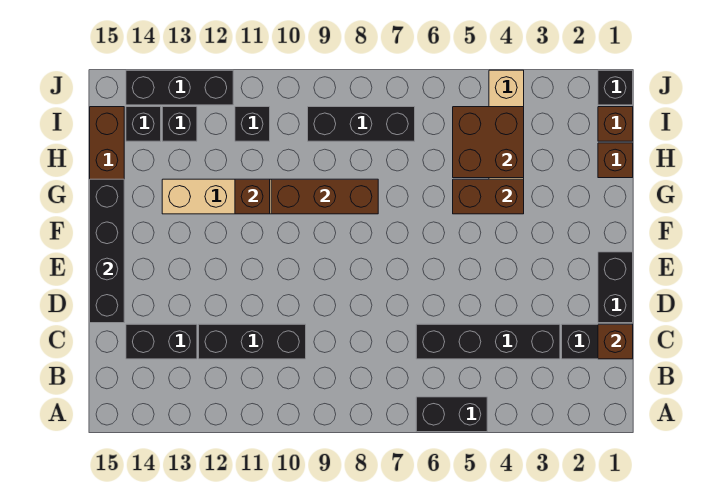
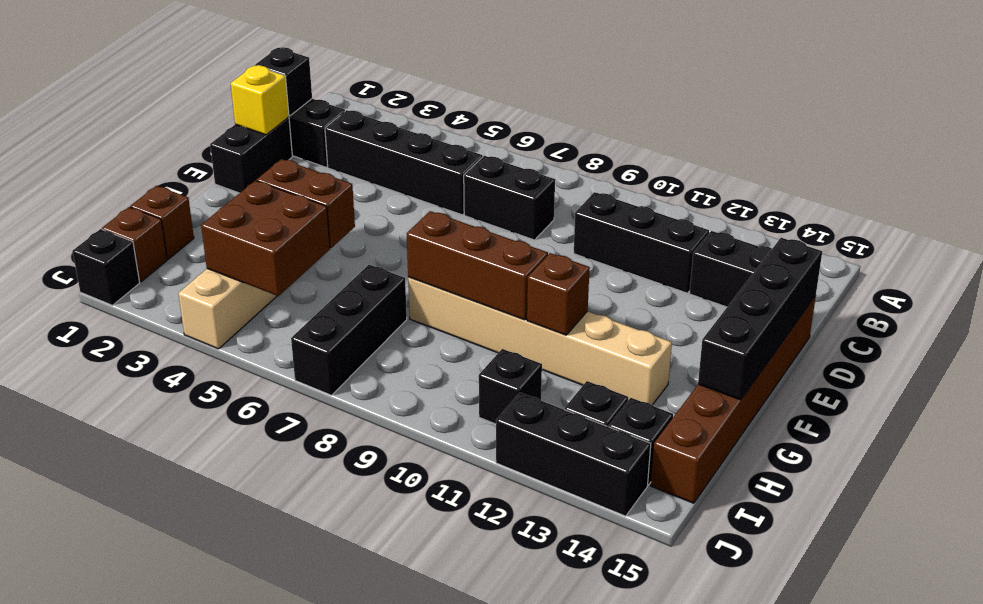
black 1x2 brick [416,397,487,432] -> black 1x2 brick moved to [464,156,555,240]
brown 1x1 brick [598,324,633,359] -> black 1x1 brick [255,47,312,116]
none -> yellow 1x1 brick [231,65,289,135]
black 1x3 brick [308,107,415,141] -> black 1x3 brick turned to [291,265,407,395]

